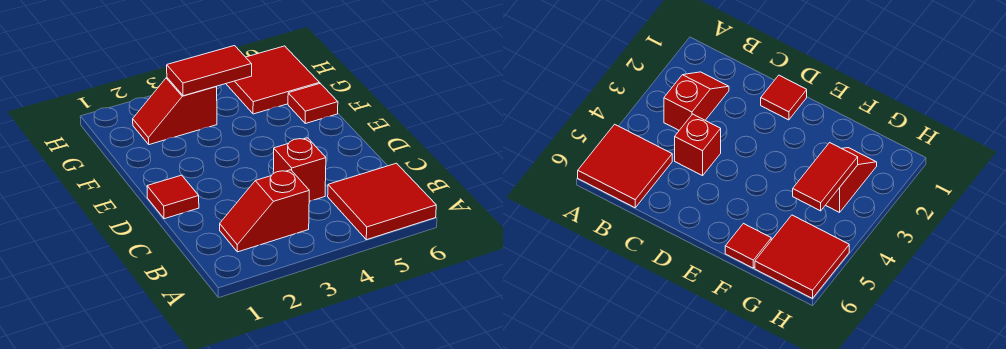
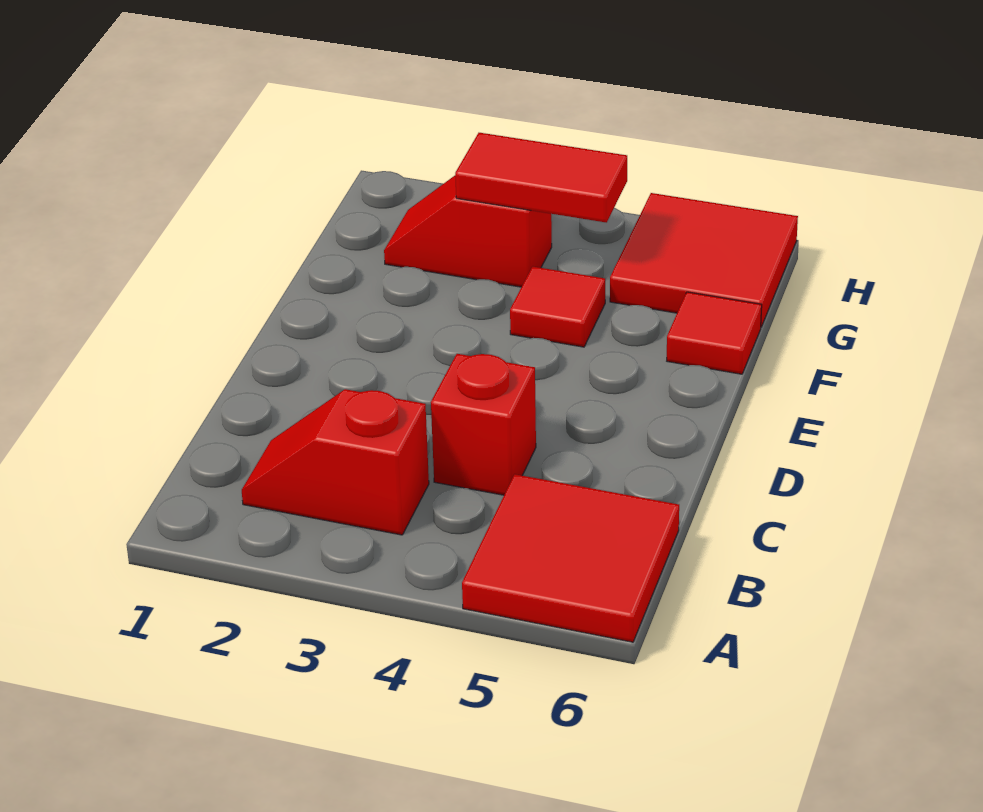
red 1x1 tile [147,175,199,219] -> red 1x1 tile moved to [510,267,605,347]

